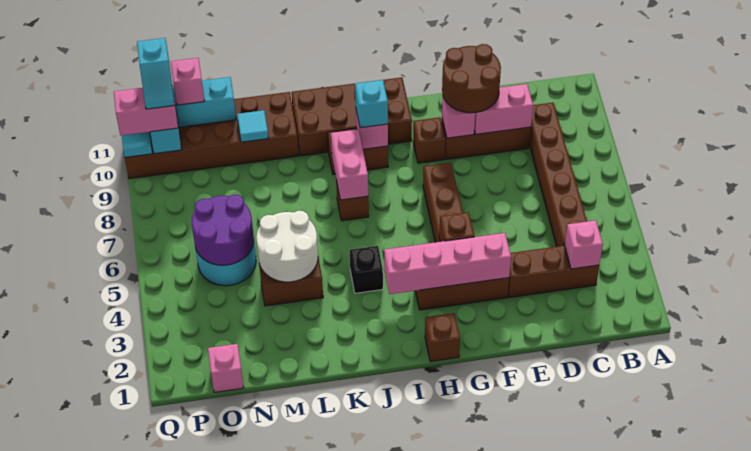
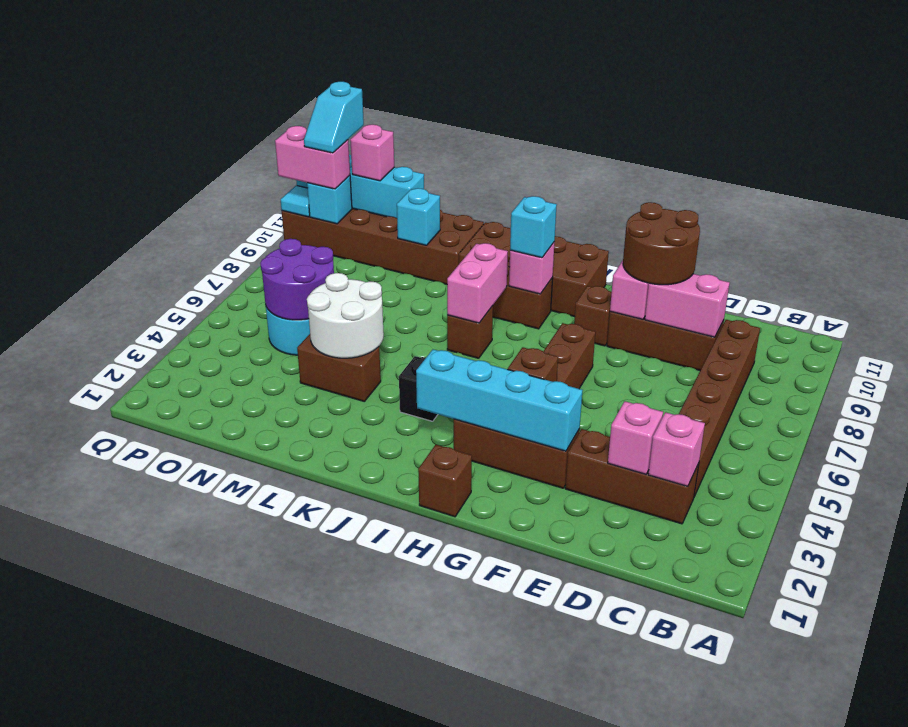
pink 1x4 brick [384,233,511,294] -> cyan 1x4 brick [416,349,583,451]
cyan 1x1 tile [237,110,269,142] -> cyan 1x1 brick [397,188,440,245]
pink 1x1 brick [208,344,244,392] -> pink 1x1 brick moved to [608,401,663,474]

